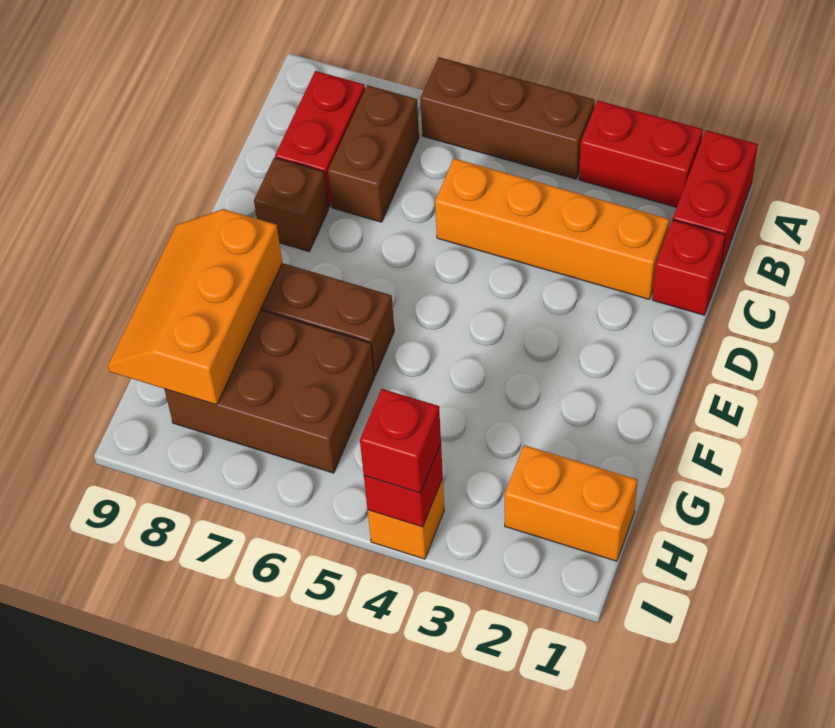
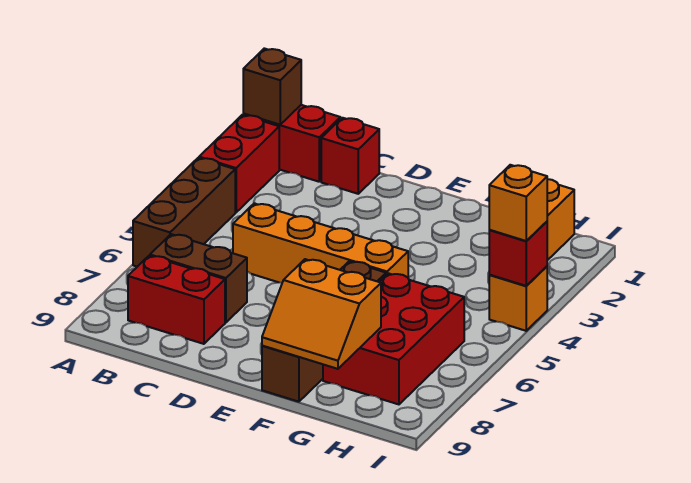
orange 1x4 brick [435,158,669,299] -> orange 1x4 brick turned to [233,203,408,283]
brown 1x1 brick [254,158,329,251] -> brown 1x1 brick moved to [243,48,301,125]
orange 2x3 slope [108,209,282,405] -> orange 2x2 slope [262,259,381,369]
brown 2x3 brick [165,310,374,473] -> red 2x3 brick [323,273,464,404]
red 1x1 brick [360,389,441,493] -> orange 1x1 brick [489,165,547,241]

